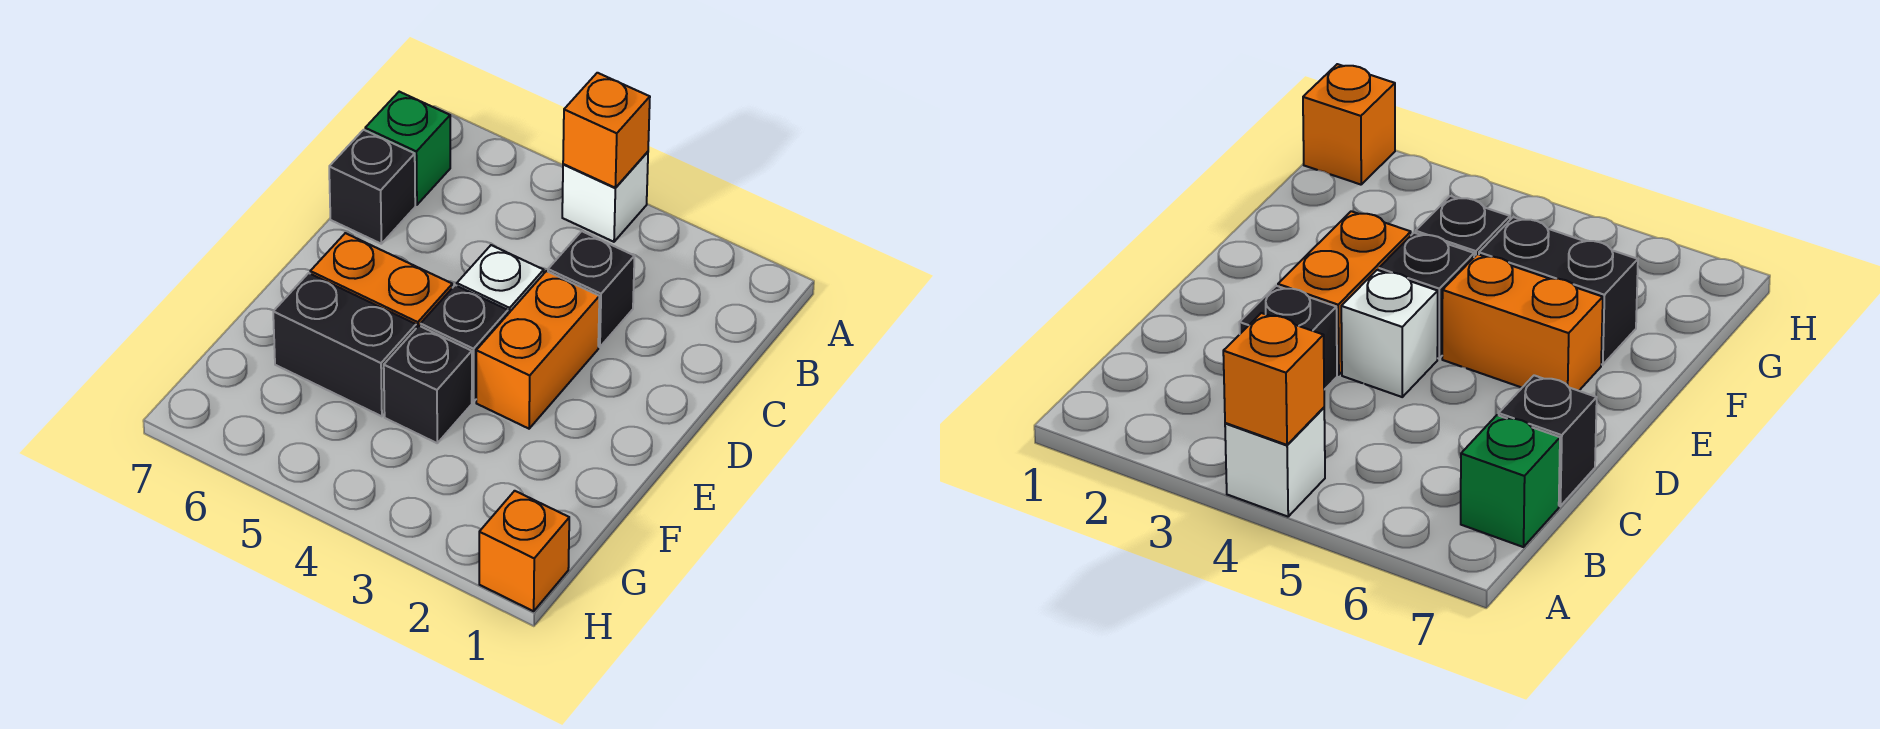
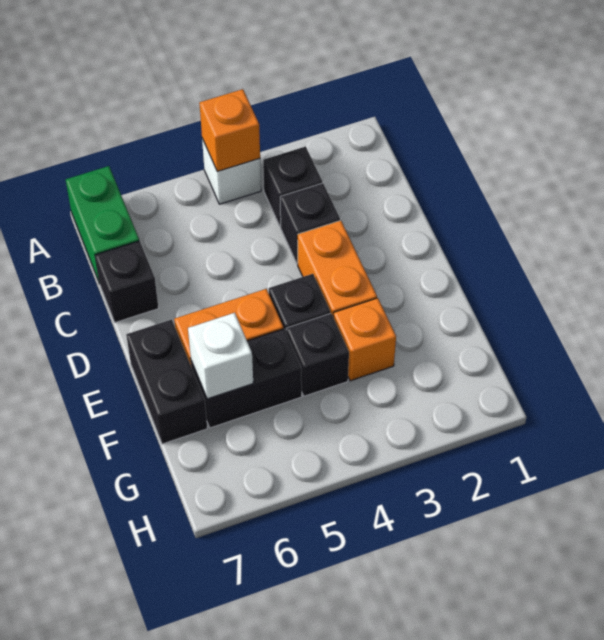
none -> black 1x1 brick [263,146,322,227]
green 1x1 brick [365,92,450,205] -> green 1x2 brick [66,166,139,284]
white 1x1 brick [457,245,544,314] -> white 1x1 brick moved to [188,313,253,399]
none -> black 1x2 brick [126,320,207,444]
orange 1x1 brick [479,491,569,611] -> orange 1x1 brick moved to [333,298,396,381]

